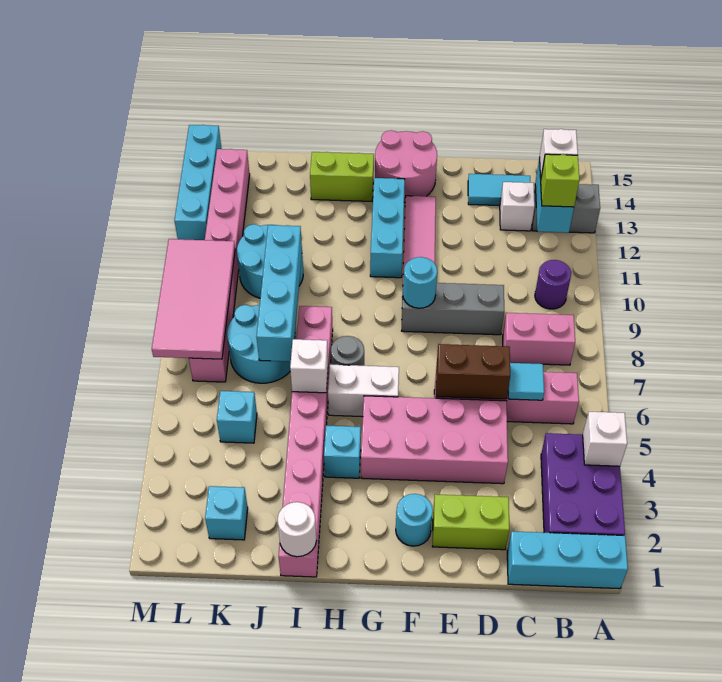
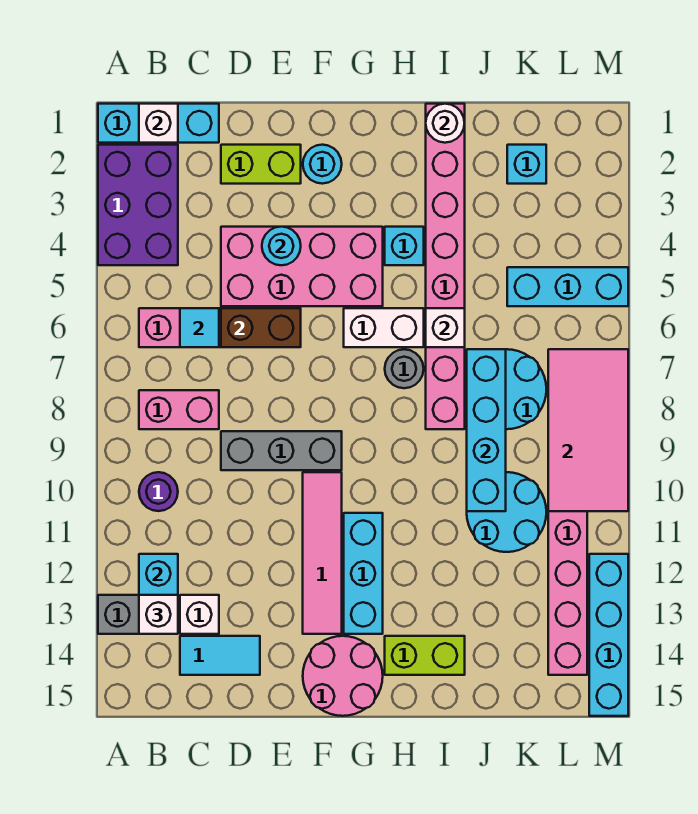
white 1x1 brick [583,412,627,466] -> white 1x1 brick moved to [139,104,178,143]
lime 1x1 brick [541,154,580,207] -> none
cyan 1x1 round brick [403,257,437,308] -> cyan 1x1 round brick moved to [262,227,301,265]
cyan 1x1 brick [217,391,257,443] -> cyan 1x3 brick [507,267,628,306]

